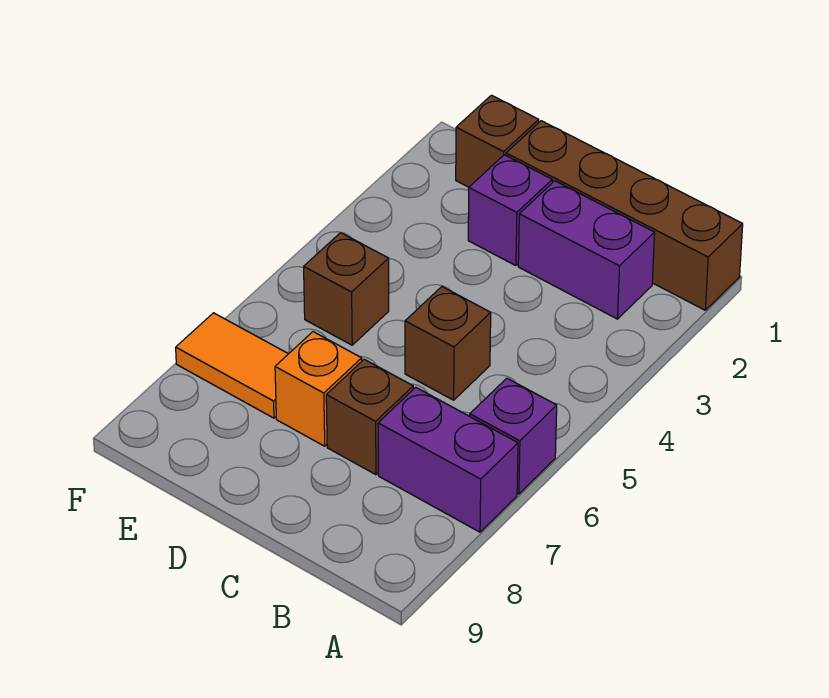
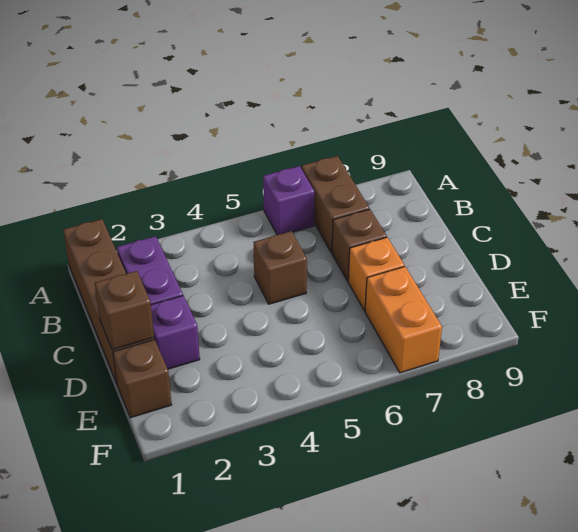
purple 1x2 brick [378,387,518,532] -> brown 1x2 brick [302,156,369,253]
brown 1x1 brick [304,233,389,345] -> brown 1x1 brick moved to [95,271,154,350]
orange 1x2 tile [176,313,288,418] -> orange 1x2 brick [365,267,442,373]

